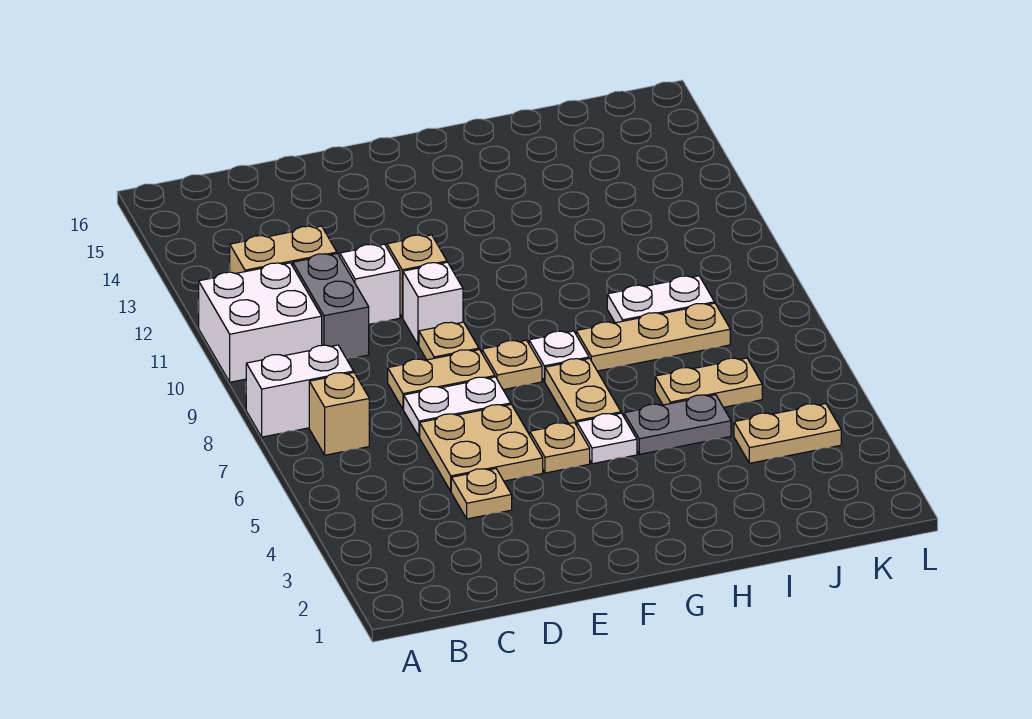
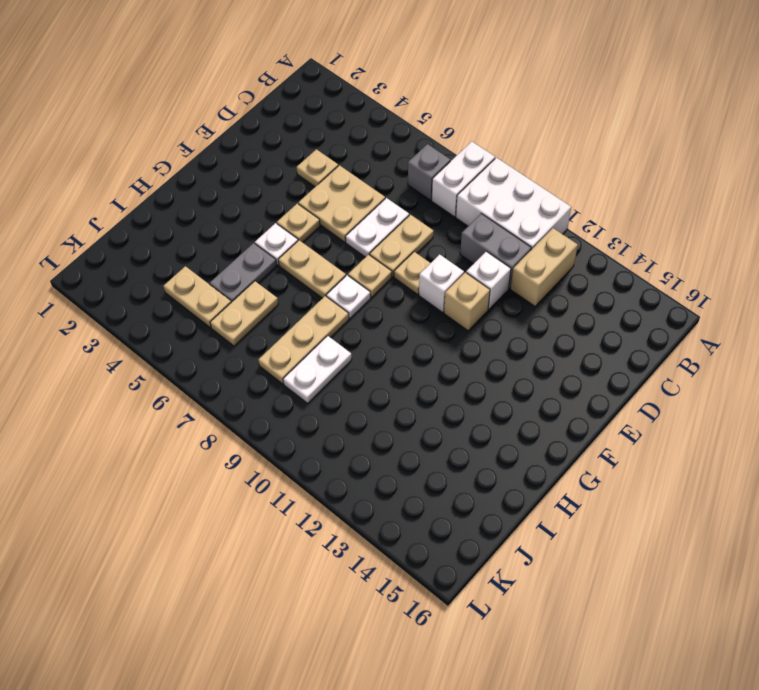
white 2x2 brick [199,263,322,382] -> white 2x3 brick [456,158,571,250]
tan 1x1 brick [309,373,369,455] -> grey 1x1 brick [408,144,451,200]
tan 1x2 plate [734,404,841,463] -> tan 1x2 plate turned to [164,266,231,327]

